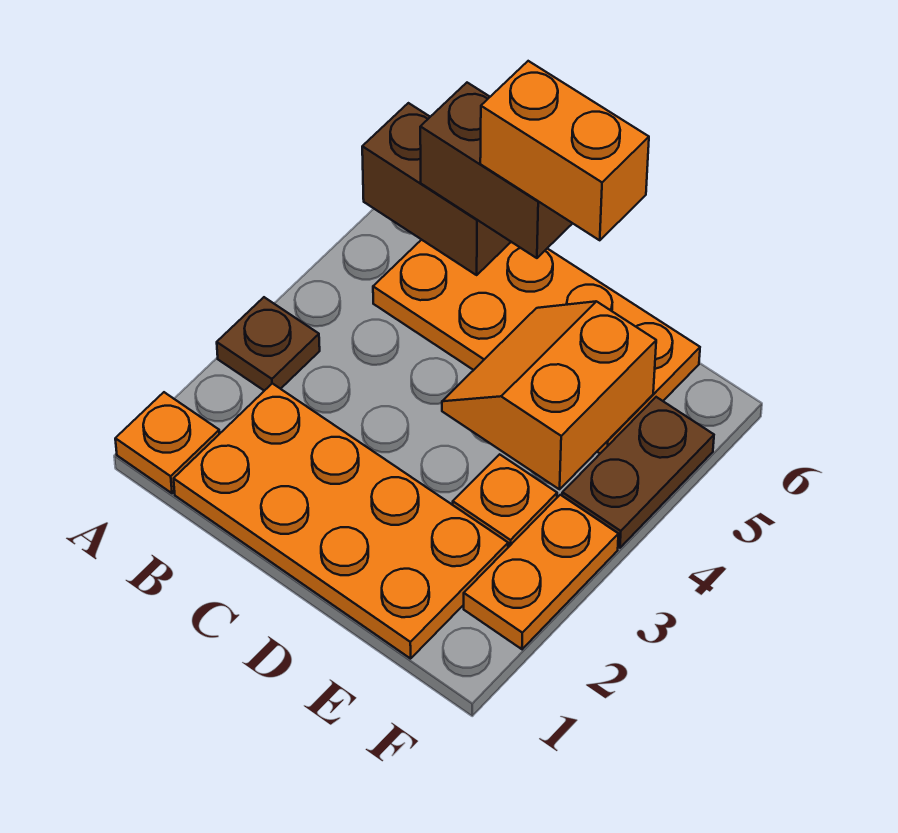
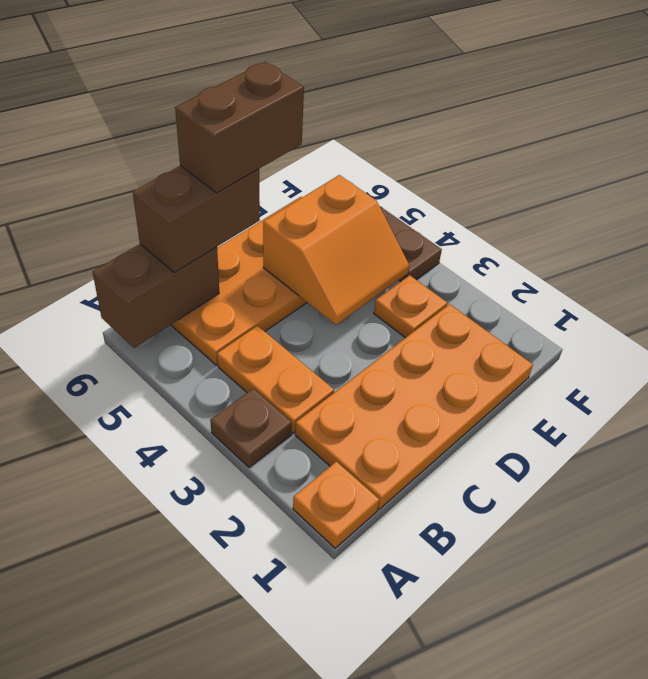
orange 1x2 brick [480,61,649,240] -> brown 1x2 brick [175,62,304,193]
orange 2x2 slope [442,301,656,489] -> orange 2x2 slope turned to [263,175,409,325]
orange 1x2 plate [464,495,618,649] -> orange 1x2 plate moved to [217,326,334,433]

